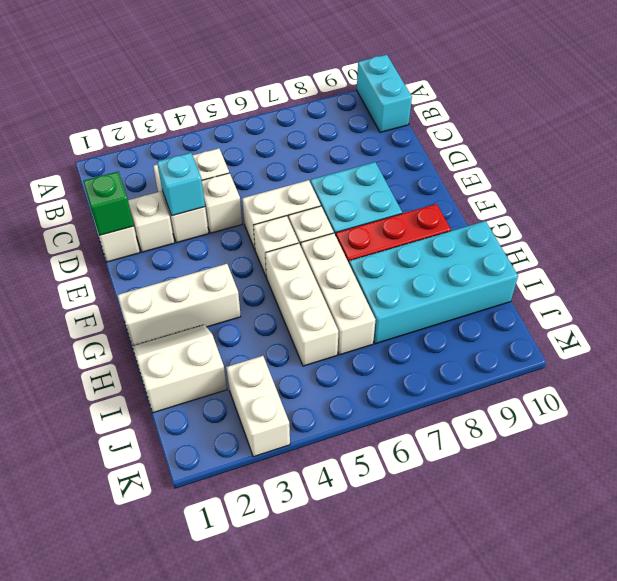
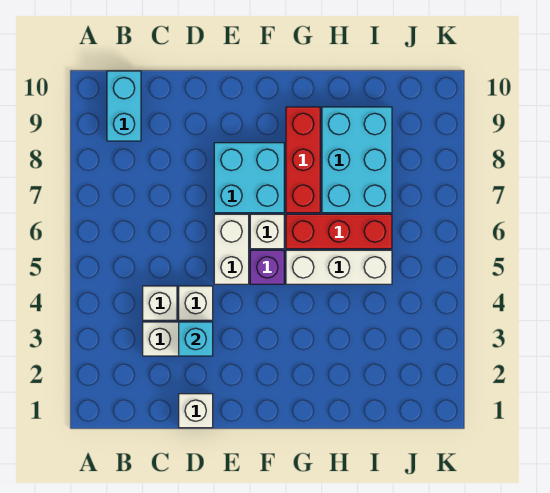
cyan 1x2 brick [357,55,412,132] -> cyan 1x2 brick turned to [107,71,141,141]
green 1x1 brick [83,172,134,235] -> none
white 1x1 brick [128,192,174,252] -> none
white 1x1 brick [254,216,299,277] -> purple 1x1 brick [250,250,284,284]
white 1x3 brick [117,264,241,346] -> none
white 1x3 brick [301,233,375,355] -> red 1x3 brick [286,214,392,249]
white 2x2 slope [132,325,227,413] -> none
cyan 2x4 brick [349,221,518,344] -> cyan 2x3 brick [322,107,392,213]
white 1x2 brick [226,356,290,457] -> none

